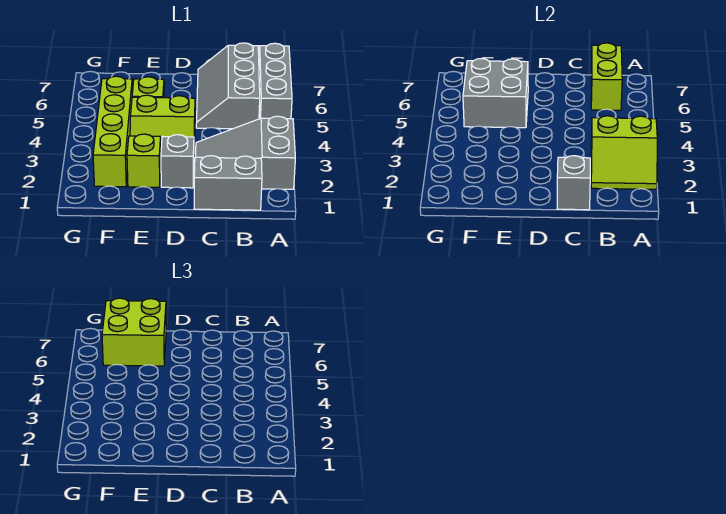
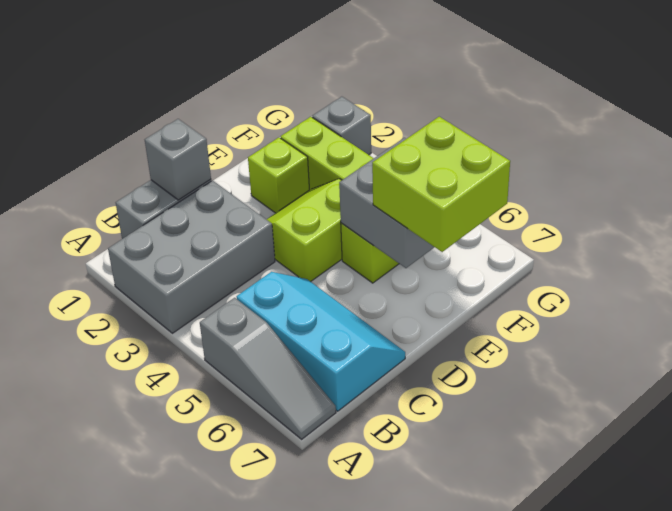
grey 2x3 slope [196,116,295,189] -> grey 2x3 brick [108,180,275,333]
lime 2x2 slope [591,116,657,189] -> none
grey 1x3 brick [259,43,292,119] -> grey 1x3 slope [200,298,336,439]
grey 2x3 slope [196,43,260,129] -> cyan 2x3 slope [237,272,405,411]
lime 1x2 brick [591,43,622,110] -> none
grey 1x1 brick [161,135,194,188] -> grey 1x1 brick moved to [312,97,371,155]

